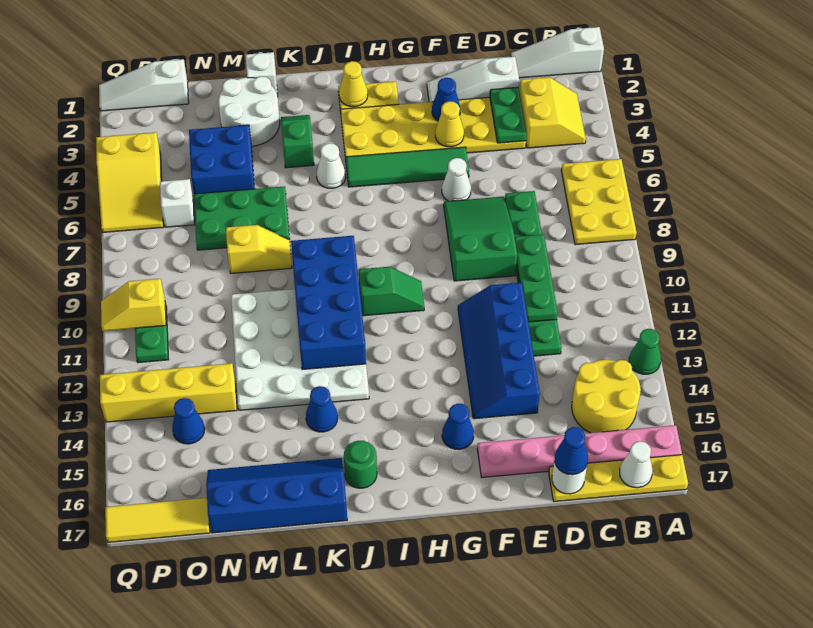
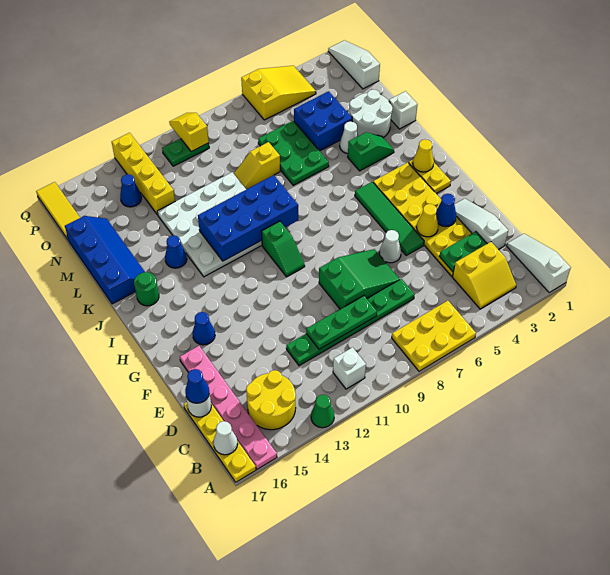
blue 2x4 slope [458,283,540,419] -> none
white 1x1 cone [317,143,346,189] -> white 1x1 cone moved to [340,122,358,154]
yellow 1x2 slope [226,225,292,273] -> yellow 1x2 slope turned to [234,142,280,189]
white 1x1 brick [160,179,195,227] -> white 1x1 brick moved to [333,347,366,389]
yellow 2x3 slope [96,132,163,232] -> yellow 2x3 slope turned to [241,66,316,120]

